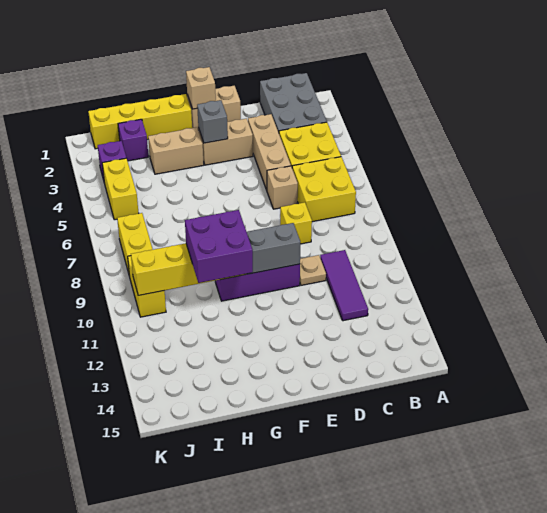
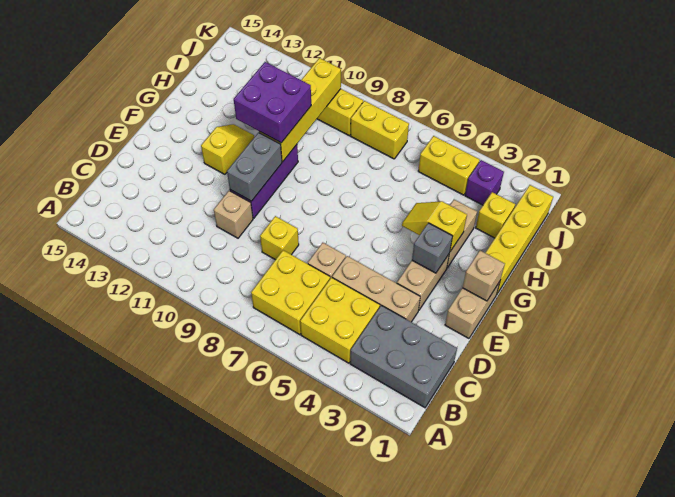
purple 1x3 tile [320,250,368,321] -> none
tan 1x1 plate [300,255,326,285] -> tan 1x1 brick [214,191,253,238]
none -> yellow 1x2 slope [201,124,254,174]
none -> yellow 1x2 slope [402,201,467,251]
purple 1x1 brick [118,119,148,161] -> yellow 1x1 brick [476,192,515,238]

